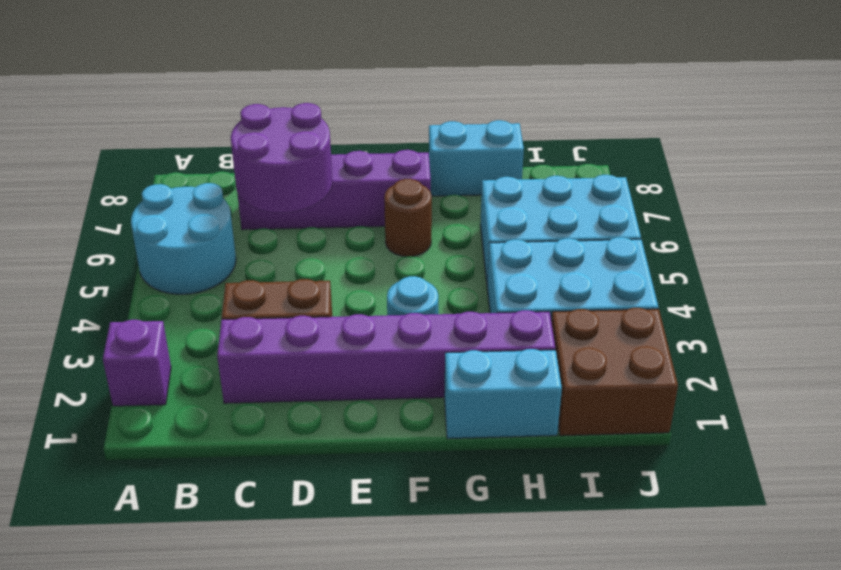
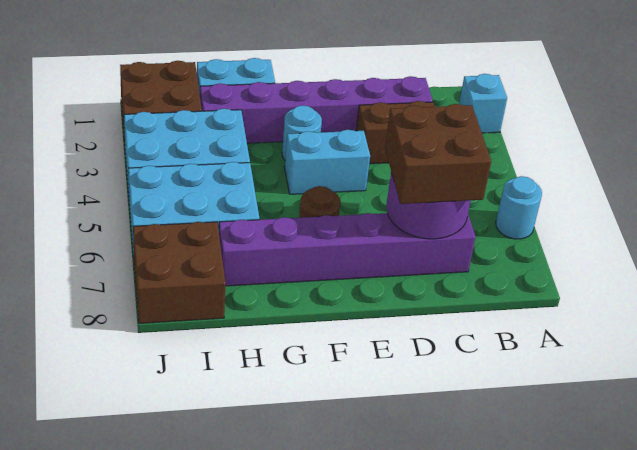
purple 1x1 brick [103,320,171,406] -> cyan 1x1 brick [459,74,507,133]
cyan 2x2 round brick [131,183,236,294] -> cyan 1x1 round brick [496,176,542,239]
none -> brown 2x2 brick [385,104,491,204]
purple 1x4 brick [237,150,431,230] -> purple 1x6 brick [219,213,475,286]
cyan 1x2 brick [429,120,524,196] -> cyan 1x2 brick moved to [285,130,370,194]
none -> brown 2x2 brick [133,222,226,323]

